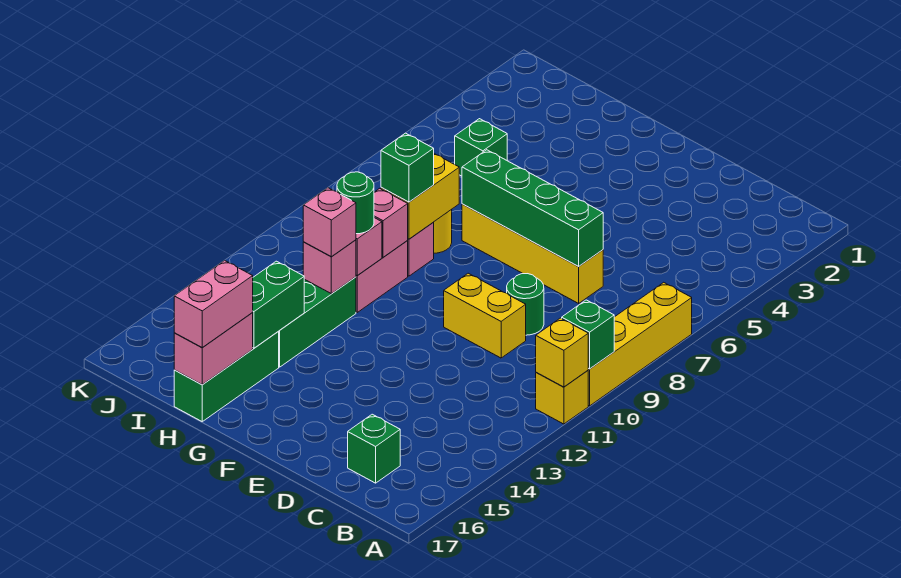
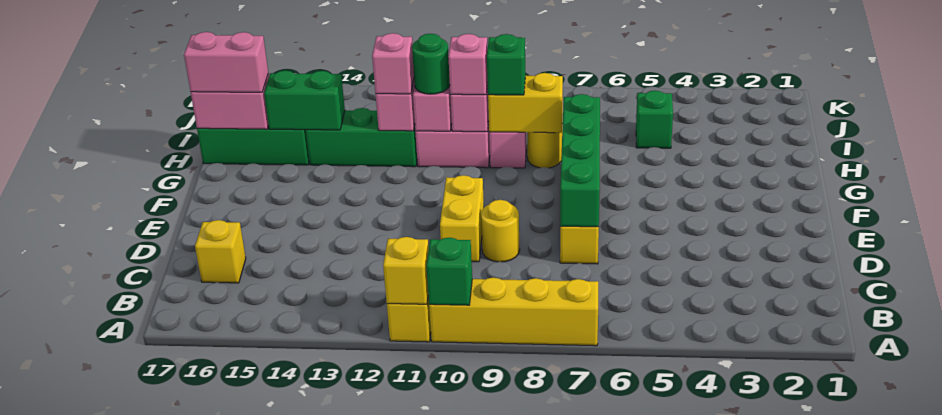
green 1x1 brick [348,414,400,483] -> yellow 1x1 brick [195,220,246,283]
green 1x1 round brick [507,274,544,335] -> yellow 1x1 round brick [481,200,520,262]
none -> pink 1x1 brick [448,34,488,95]

